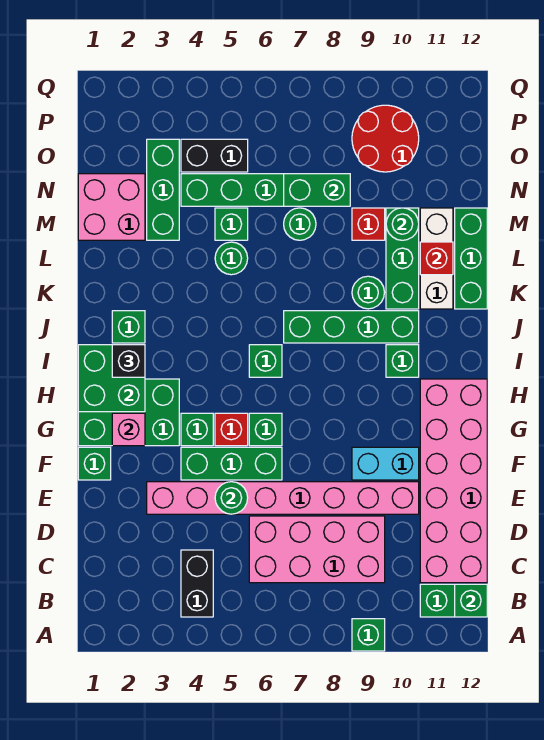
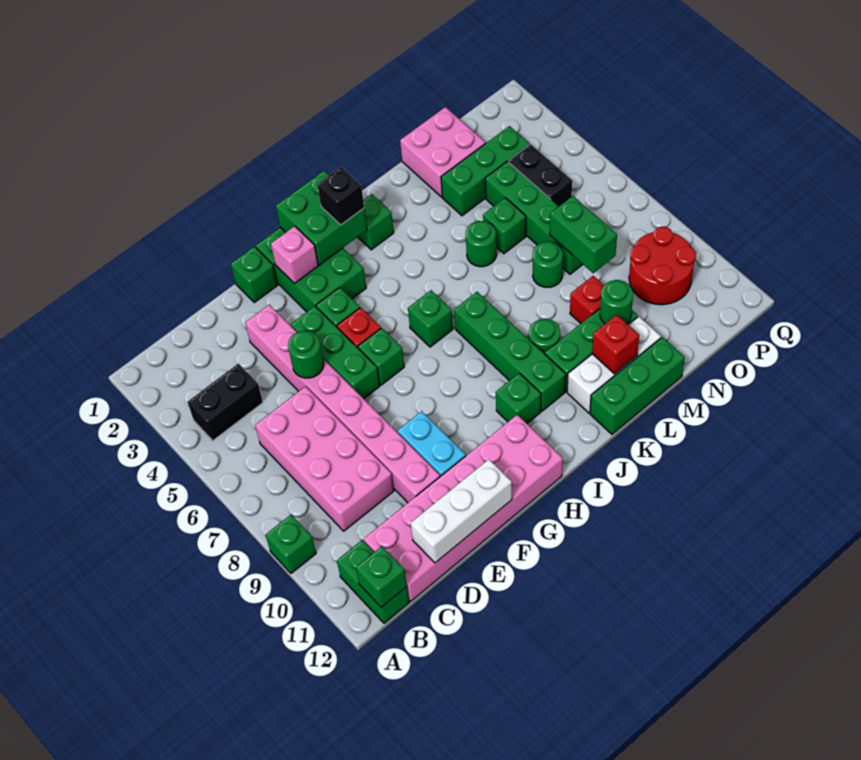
none -> white 1x3 brick [411,459,512,563]

